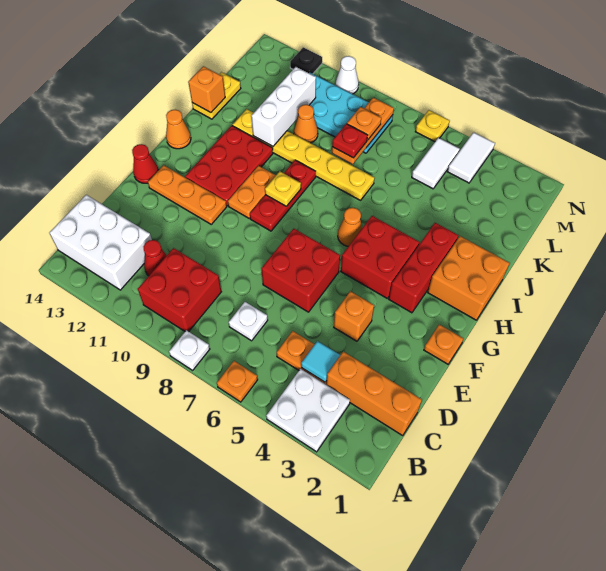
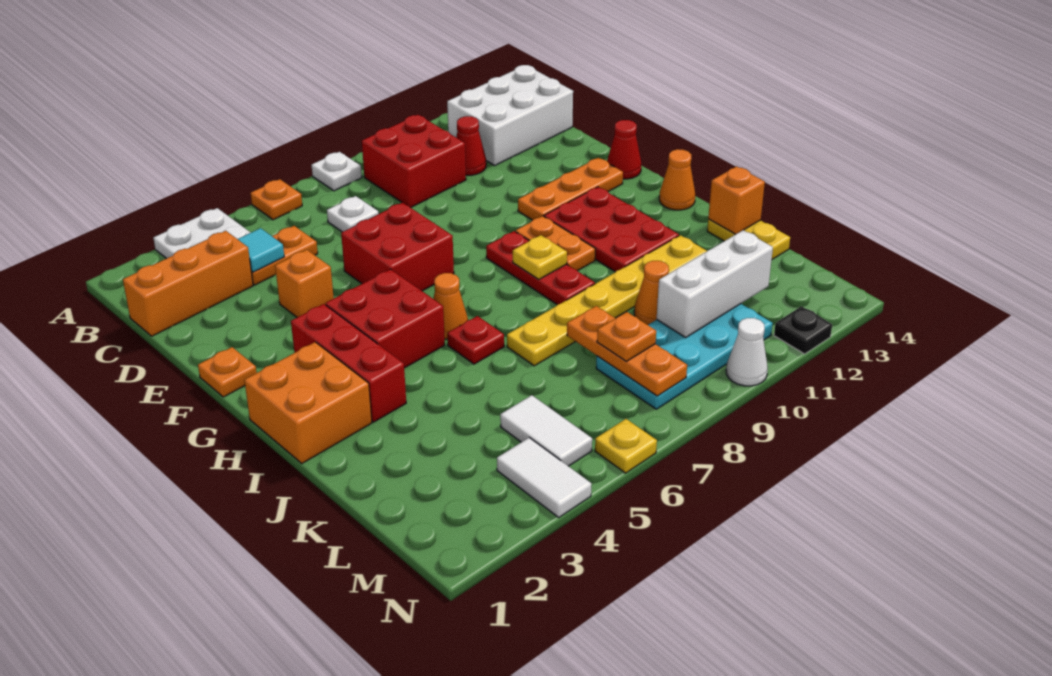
white 1x3 brick [252,67,316,146] -> white 1x3 brick turned to [657,230,773,337]
red 1x1 plate [332,124,368,158] -> red 1x1 plate moved to [447,316,504,364]

